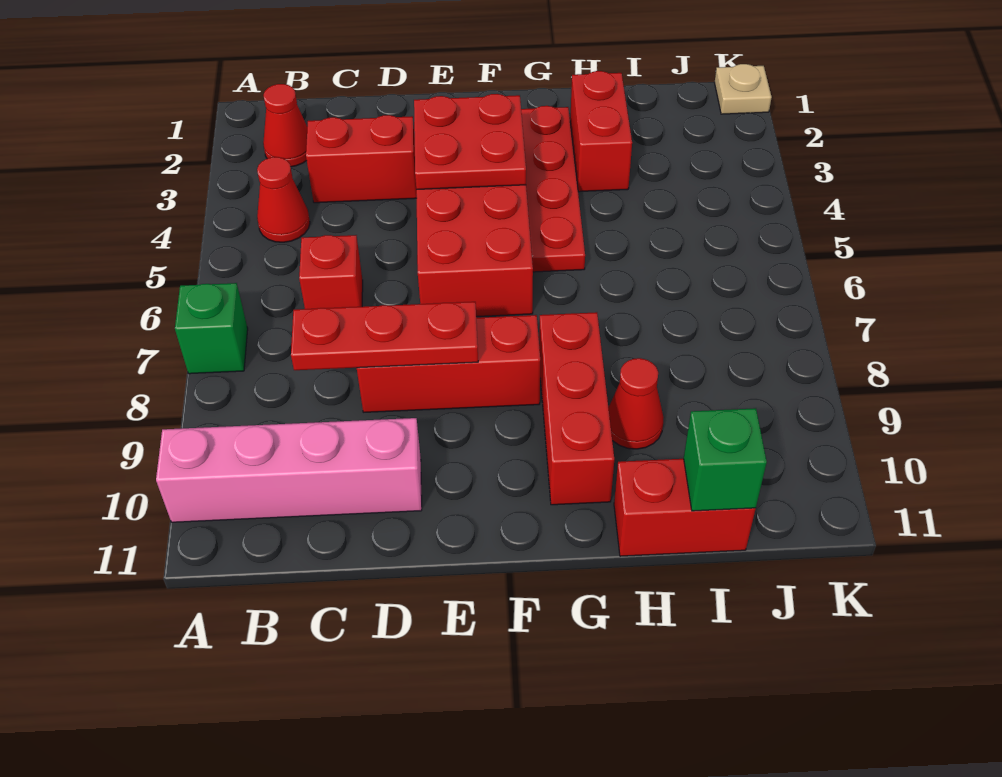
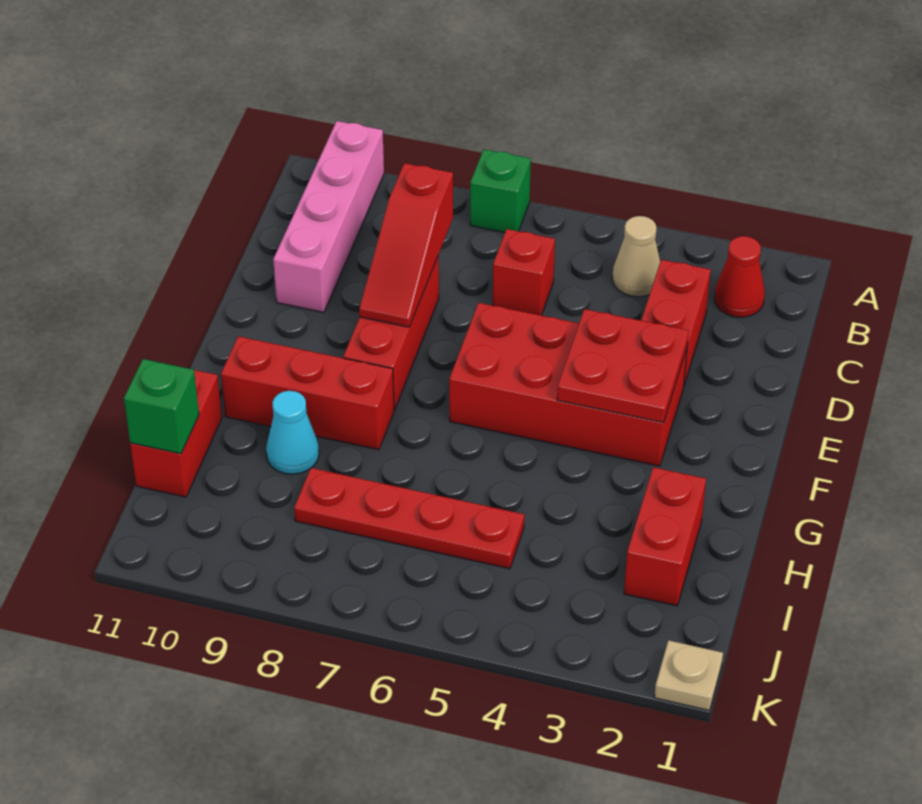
red 1x1 cone [257,157,310,242] -> tan 1x1 cone [612,216,660,297]
red 1x3 plate [291,302,478,370] -> red 1x3 slope [359,163,453,327]
red 1x4 plate [521,106,585,272] -> red 1x4 plate moved to [294,468,524,569]
red 1x2 brick [570,71,632,192] -> red 1x2 brick turned to [624,467,706,606]
red 1x1 cone [608,358,664,449] -> cyan 1x1 cone [266,391,319,474]

